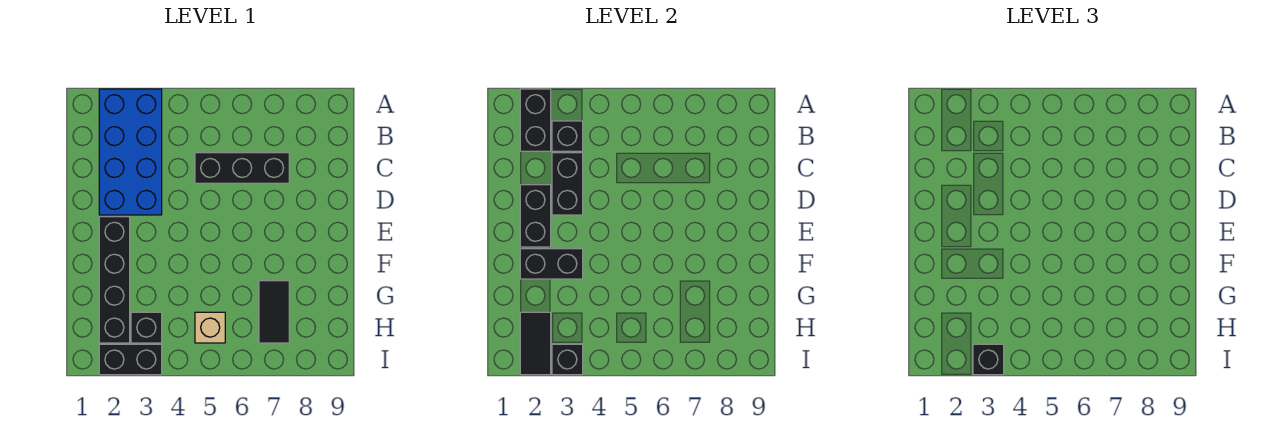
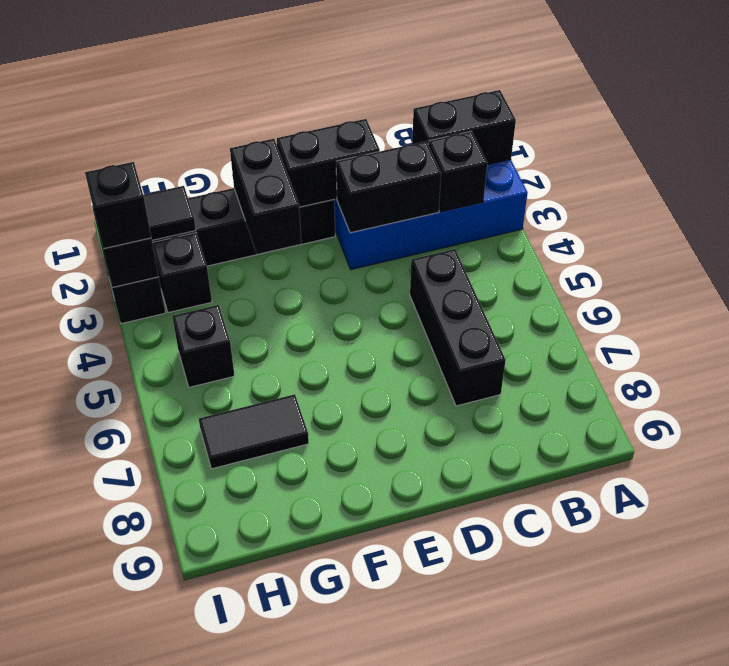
tan 1x1 brick [195,312,225,343] -> black 1x1 brick [172,305,235,387]

